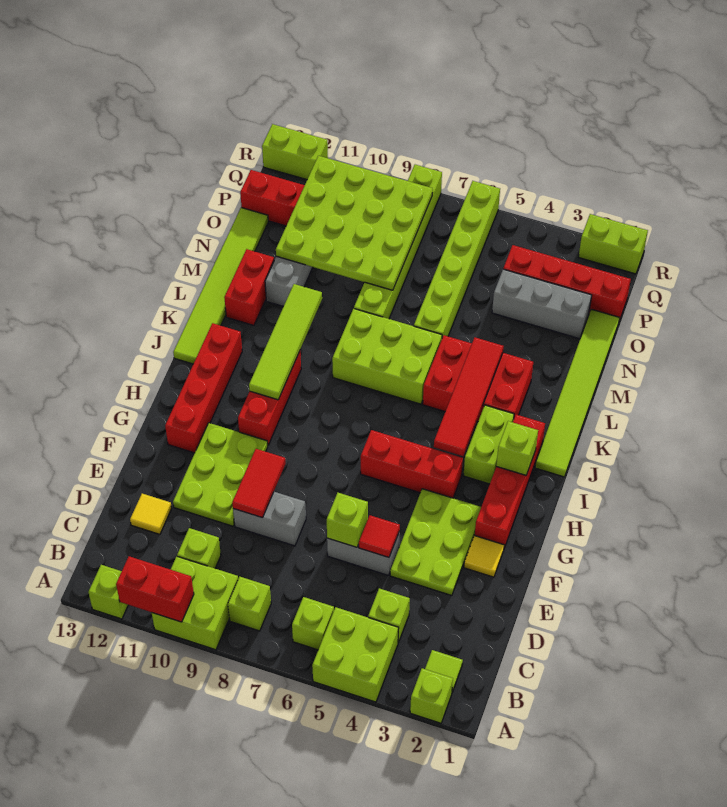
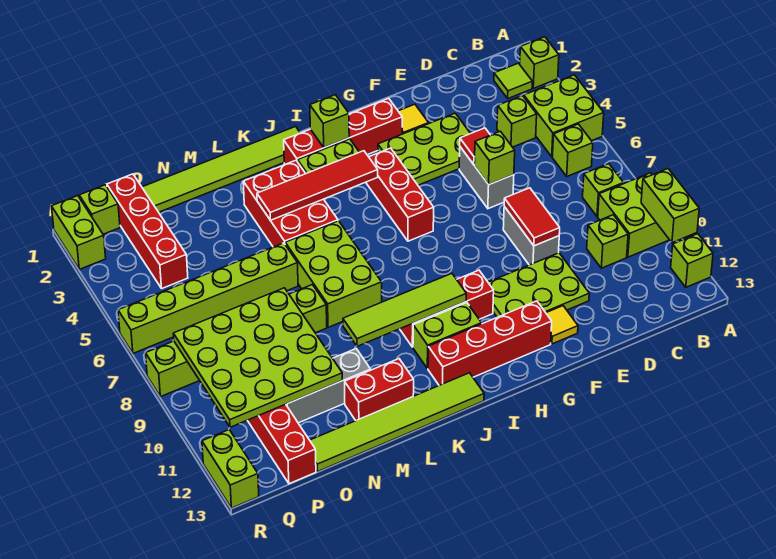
red 1x2 brick [116,556,194,622] -> lime 1x2 brick [641,169,699,243]
yellow 1x1 tile [130,494,172,534] -> yellow 1x1 tile moved to [546,306,578,344]
red 1x2 tile [232,449,285,518] -> red 1x2 tile turned to [504,188,560,246]
none -> lime 1x2 brick [413,303,482,369]
grey 1x3 brick [492,269,592,339] -> none
none -> lime 1x1 brick [79,185,120,234]

